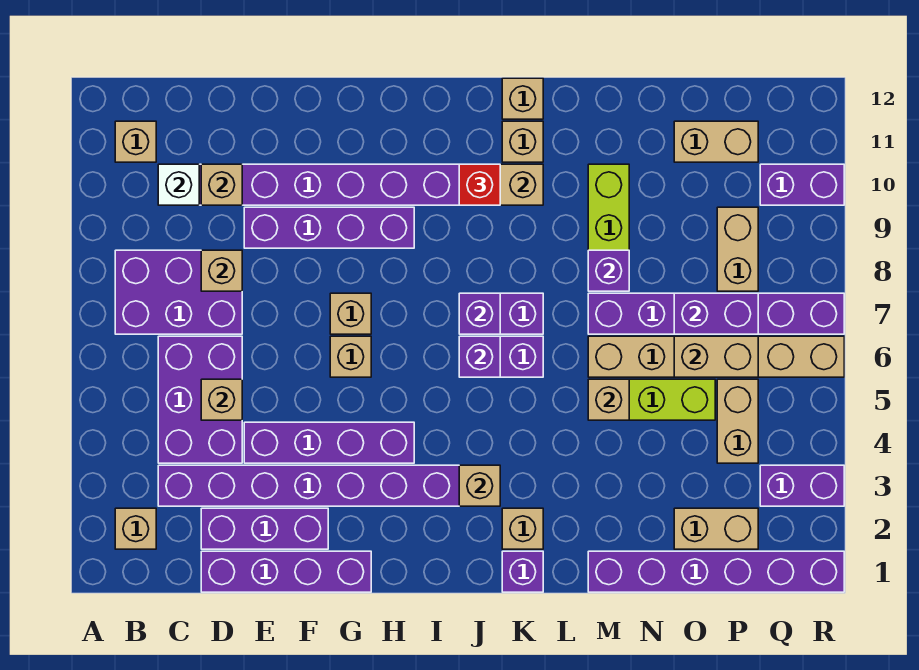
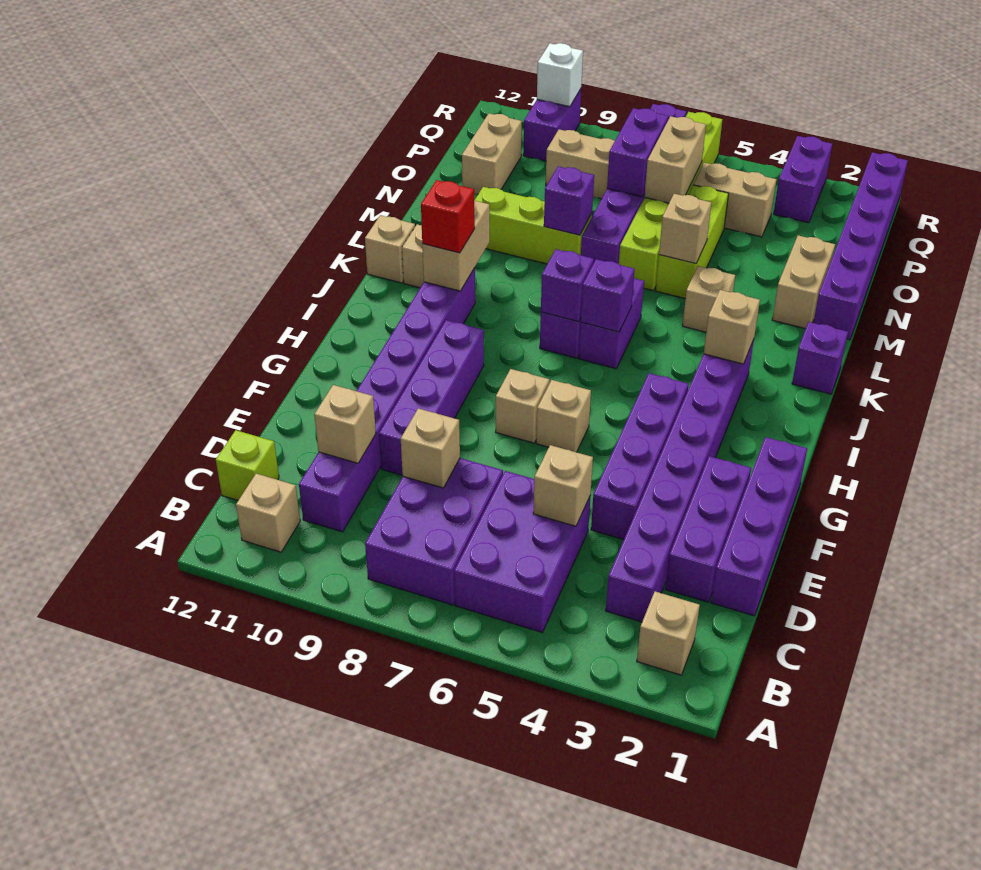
purple 2x3 brick [158,336,242,463] -> purple 2x3 brick turned to [454,471,590,632]
white 1x1 brick [158,164,199,205] -> white 1x1 brick moved to [537,43,583,107]
none -> lime 1x1 brick [216,430,279,500]
tan 1x1 brick [502,508,543,549] -> tan 1x1 brick moved to [683,266,735,332]
tan 1x6 brick [588,336,844,377] -> lime 1x6 brick [619,112,722,291]
tan 1x2 brick [674,508,758,549] -> tan 1x2 brick moved to [772,235,835,329]

